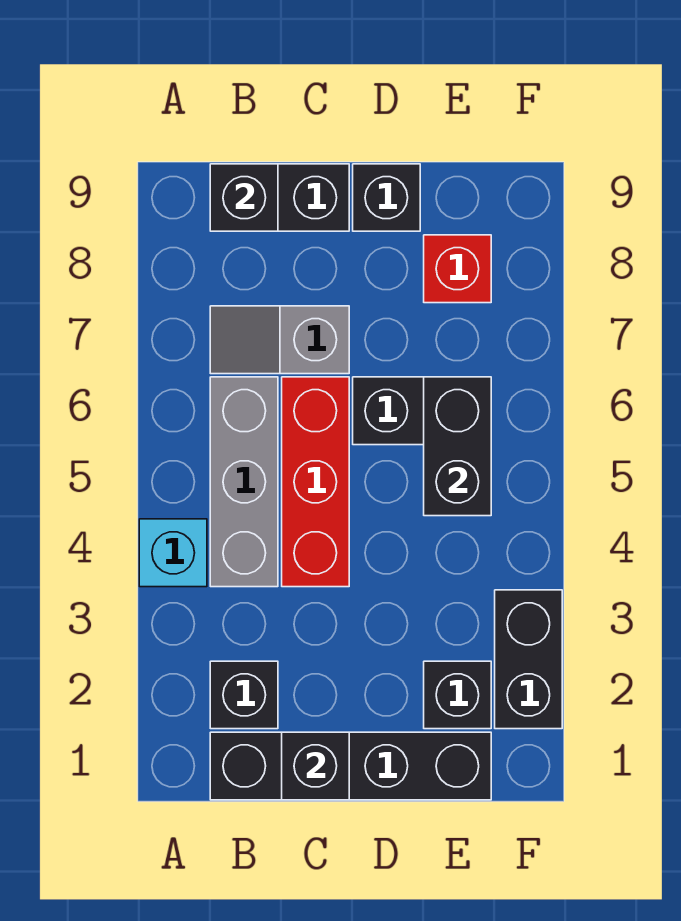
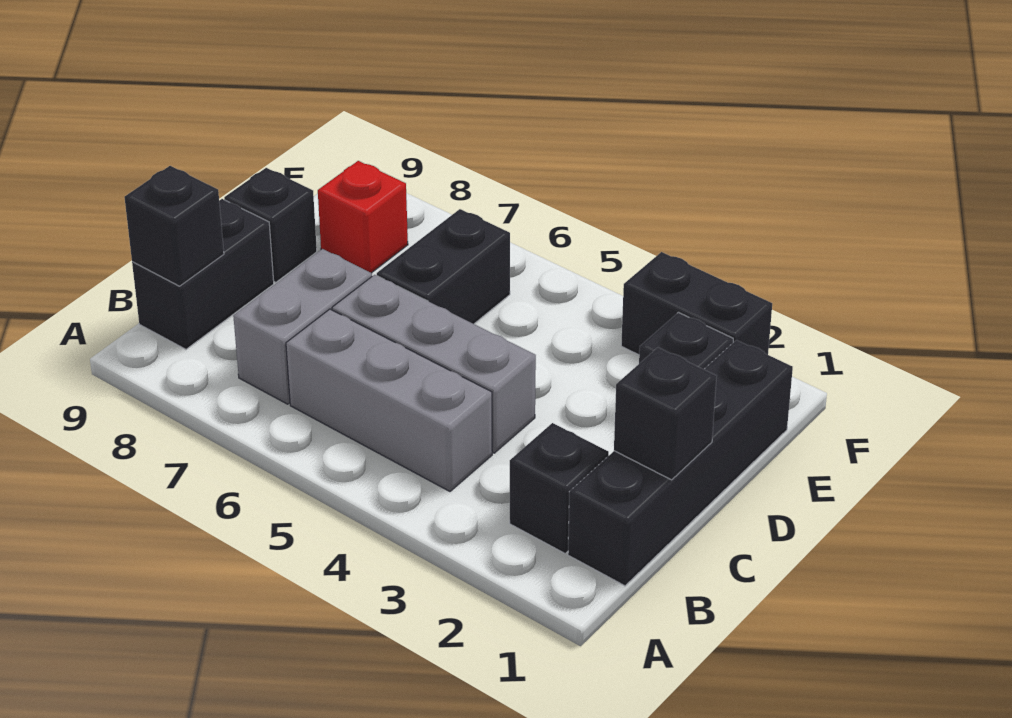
cyan 1x1 brick [139,519,207,587] -> none
grey 1x2 slope [210,306,349,374] -> grey 1x2 brick [233,249,372,404]
red 1x3 brick [282,377,349,587] -> grey 1x3 brick [332,275,536,453]
black 1x2 brick [424,377,491,516] -> none

